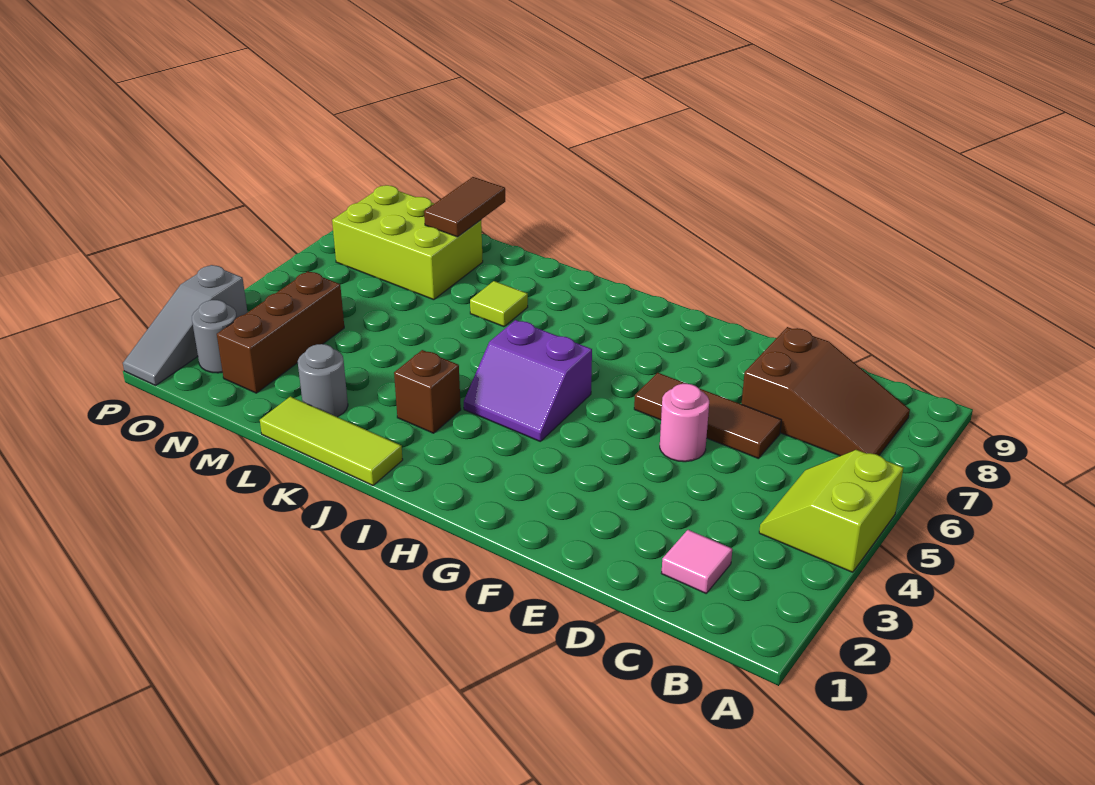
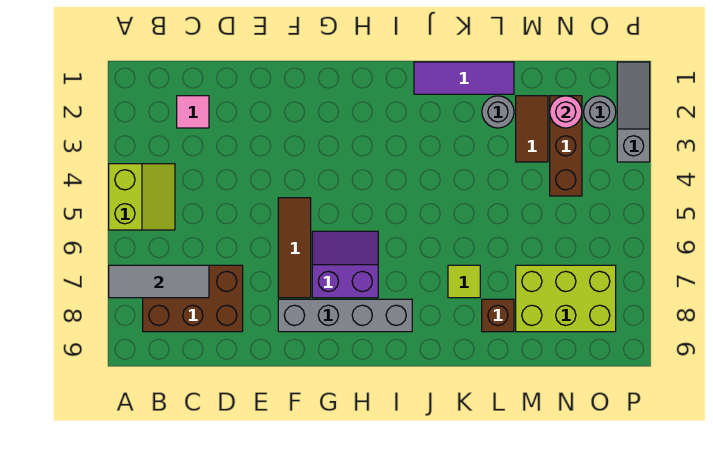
none -> grey 1x3 tile [109,265,209,298]
brown 2x3 slope [742,327,910,456] -> brown 2x3 brick [143,265,243,332]
brown 1x3 tile [634,373,781,459] -> brown 1x3 tile turned to [278,198,311,298]
pink 1x1 round brick [660,384,709,462] -> pink 1x1 round brick moved to [550,96,582,128]
none -> grey 1x4 brick [278,299,412,332]
purple 2x2 slope [464,320,592,442] -> purple 2x2 slope moved to [312,231,378,298]
lime 1x3 tile [260,397,403,485] -> purple 1x3 tile [414,62,514,94]
brown 1x1 brick [394,350,461,433] -> brown 1x1 brick moved to [482,299,514,332]
brown 1x2 tile [424,177,505,237] -> brown 1x2 tile moved to [516,96,548,162]

